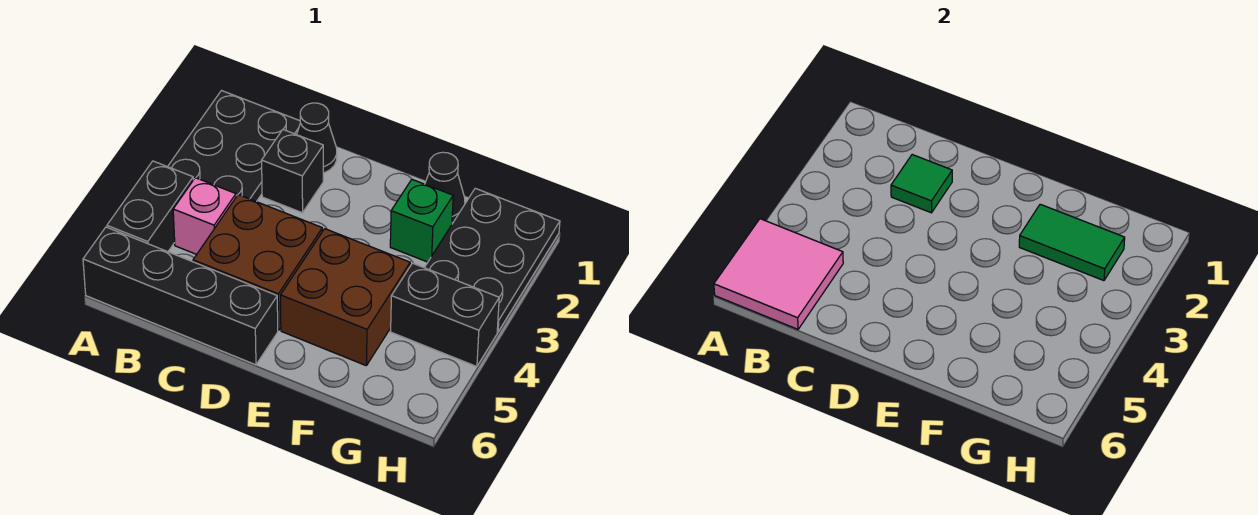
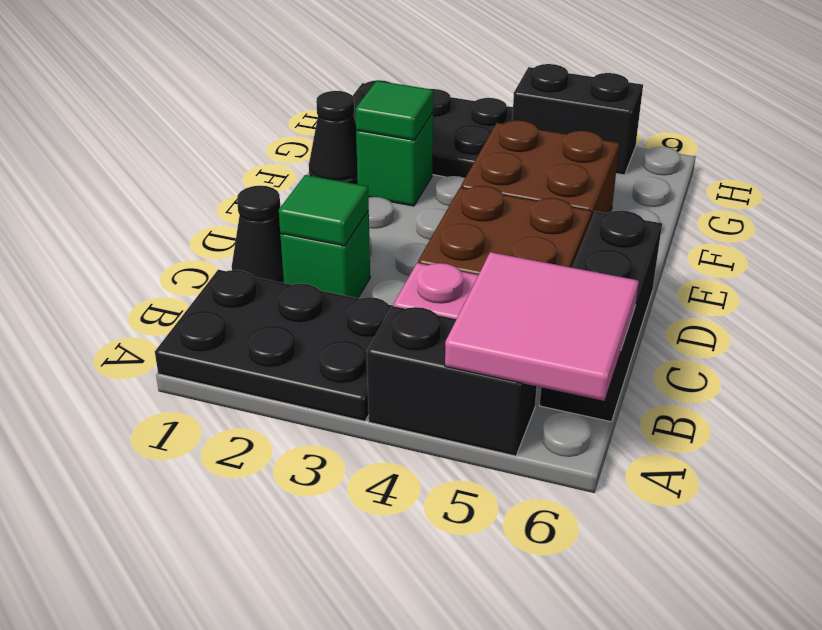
black 1x4 brick [83,227,278,365] -> black 1x3 brick [540,211,662,422]
black 1x1 brick [262,130,323,213] -> green 1x1 brick [280,211,370,298]
green 1x2 tile [1019,204,1125,281] -> green 1x1 tile [356,81,433,140]
black 1x2 brick [391,263,499,367] -> black 1x2 brick turned to [512,64,643,175]

